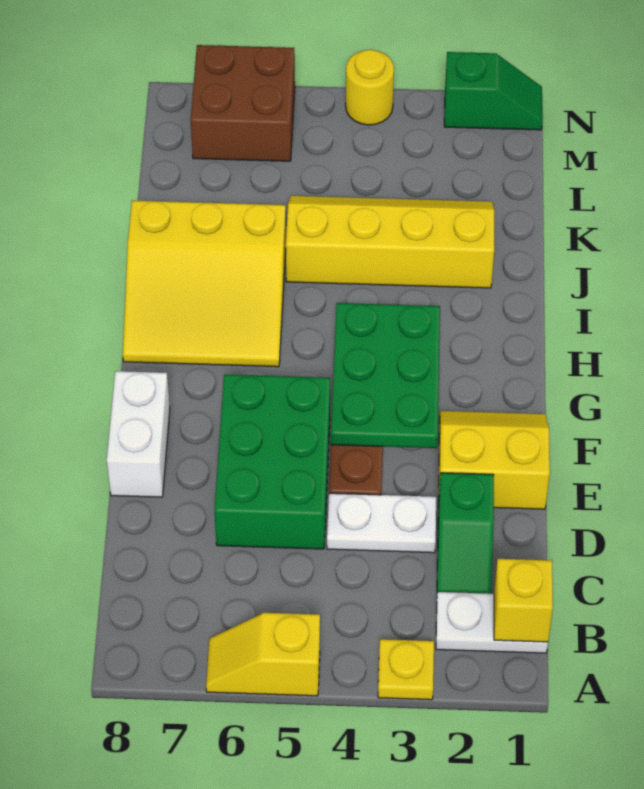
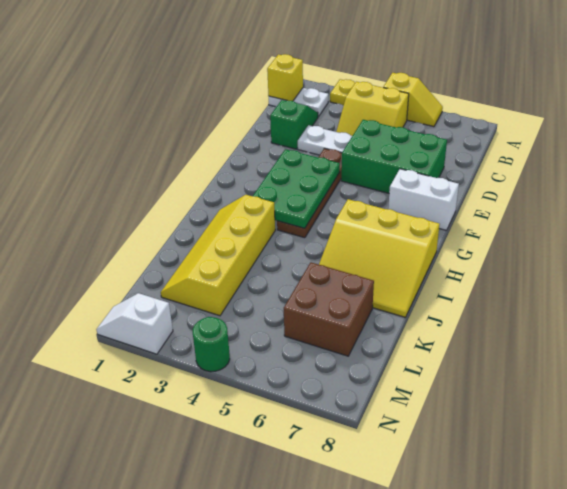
green 2x3 brick [215,375,330,549] -> green 2x3 brick turned to [341,120,447,193]
yellow 2x2 slope [438,411,550,509] -> yellow 2x2 slope moved to [336,82,409,136]
white 1x2 brick [107,371,170,497] -> white 1x2 brick turned to [388,169,459,230]
yellow 3x3 slope [123,200,286,367] -> yellow 3x3 slope turned to [319,199,440,317]
yellow 2x4 slope [286,196,494,288] -> yellow 2x4 slope turned to [161,195,275,316]
brown 2x2 brick [191,45,295,161] -> brown 2x2 brick moved to [284,262,374,356]
green 1x2 slope [444,52,542,130] -> white 1x2 slope [96,293,173,354]
yellow 1x1 round brick [346,49,394,125] -> green 1x1 round brick [193,317,230,372]

